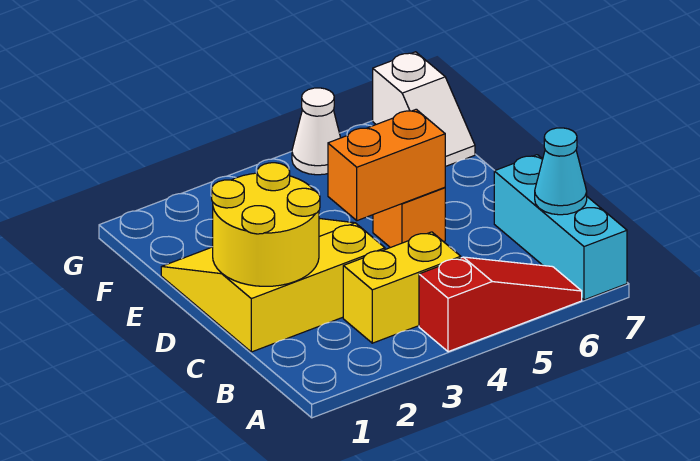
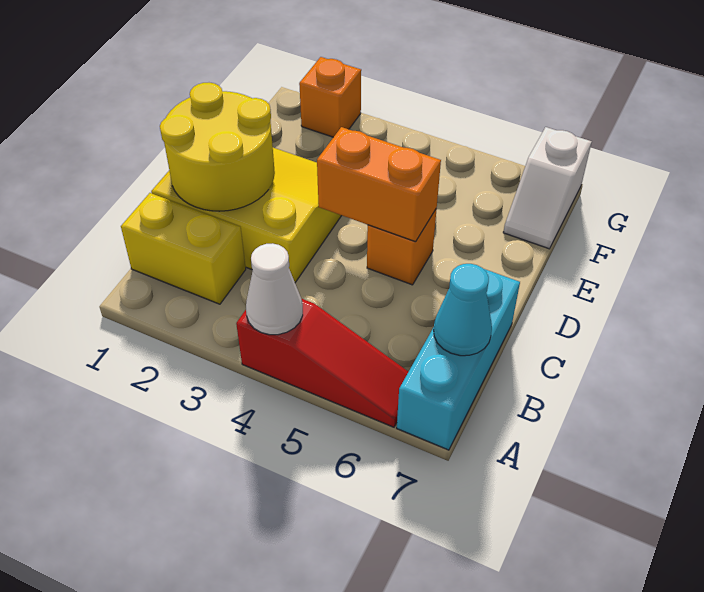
yellow 1x2 brick [343,232,461,343] -> yellow 1x2 brick moved to [121,193,246,304]
none -> orange 1x1 brick [299,57,361,137]
white 1x1 cone [292,88,341,175] -> white 1x1 cone moved to [246,243,303,335]

